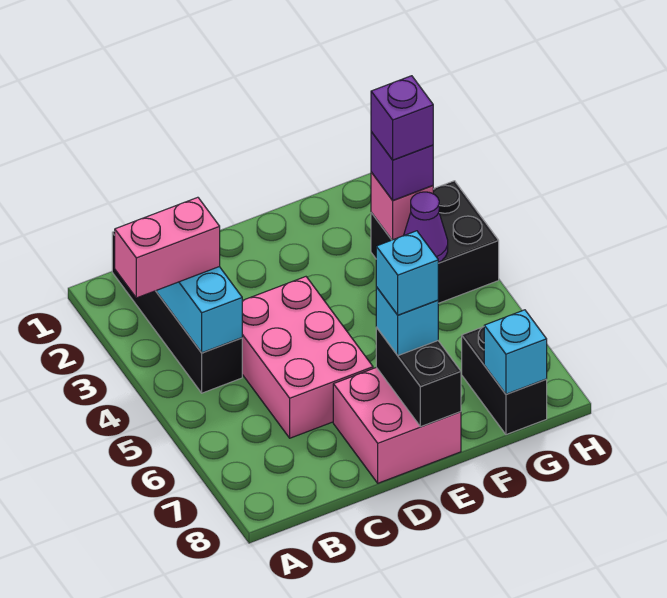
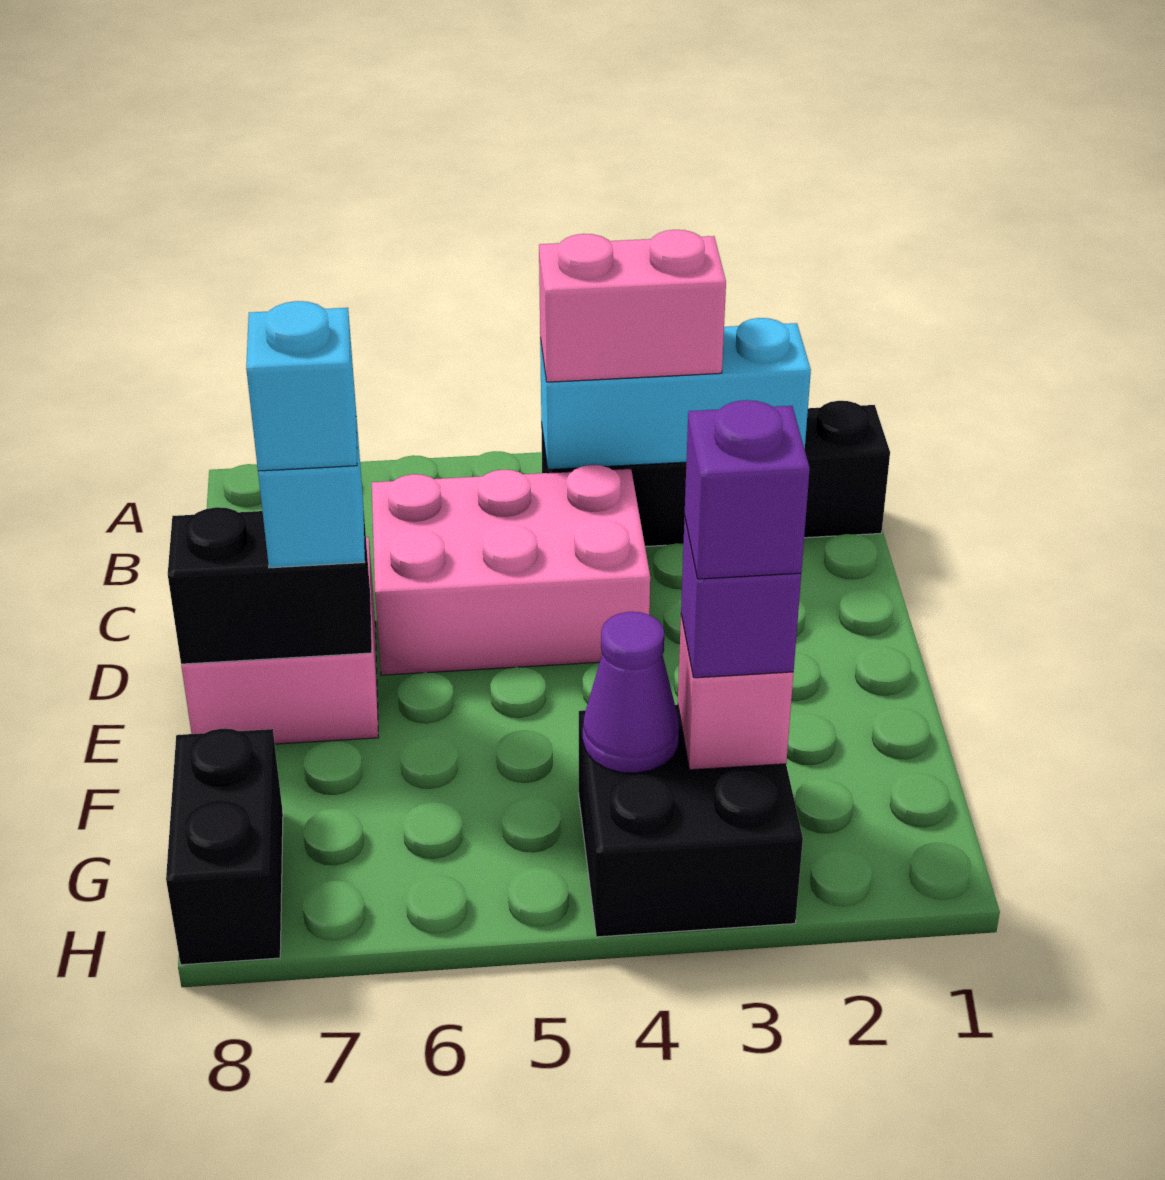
pink 1x2 brick [115,197,220,298] -> pink 1x2 brick turned to [539,230,726,382]
black 1x2 brick [462,327,547,435] -> black 1x2 brick turned to [166,729,283,965]
cyan 1x1 brick [484,310,547,394] -> none

